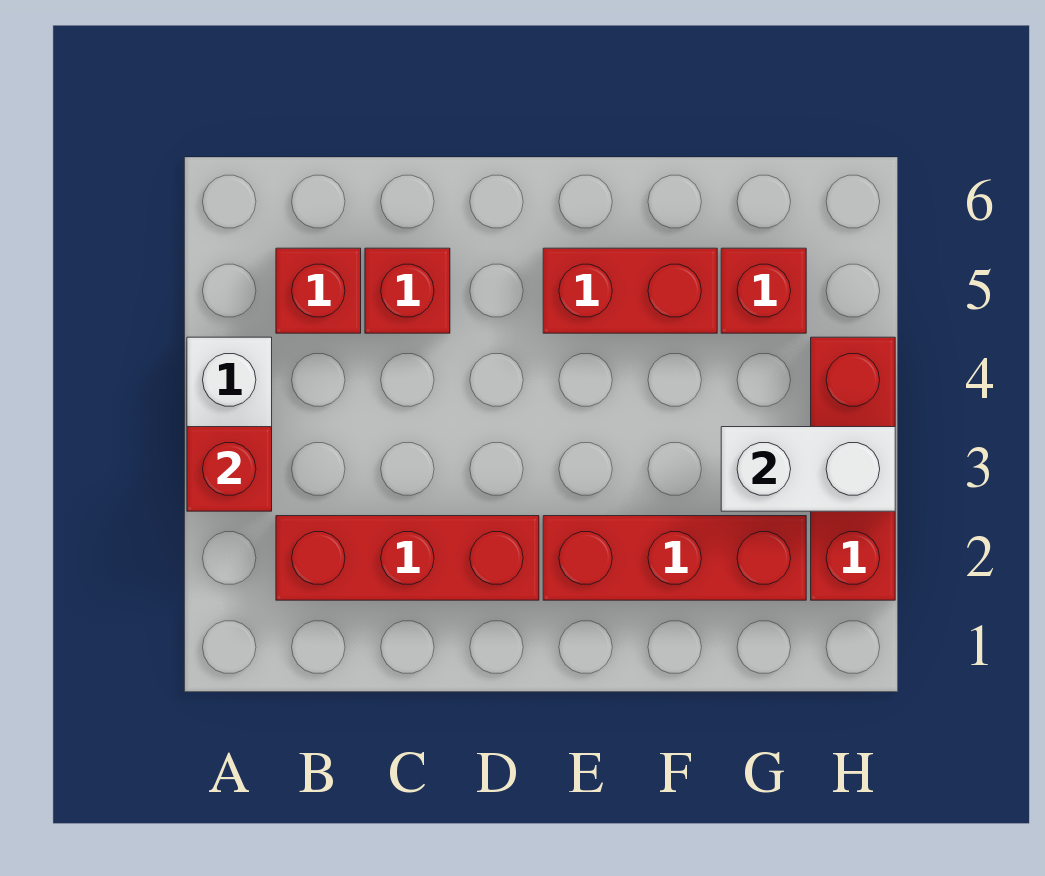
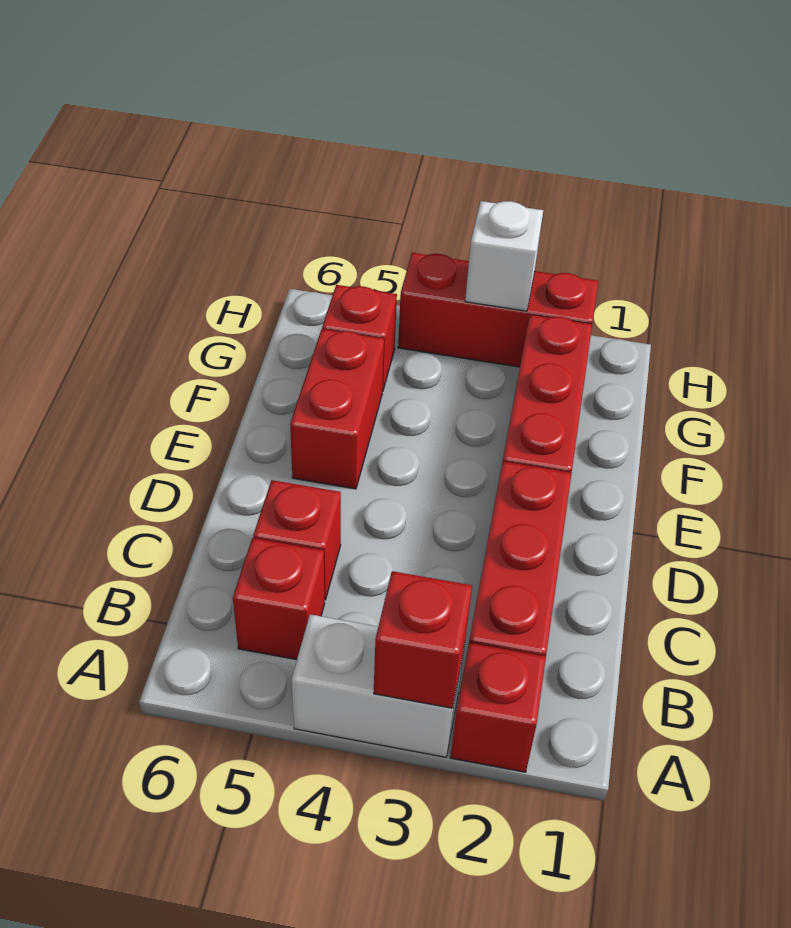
none -> red 1x1 brick [450,643,546,772]
white 1x2 brick [721,427,895,511] -> white 1x1 brick [465,201,543,311]

